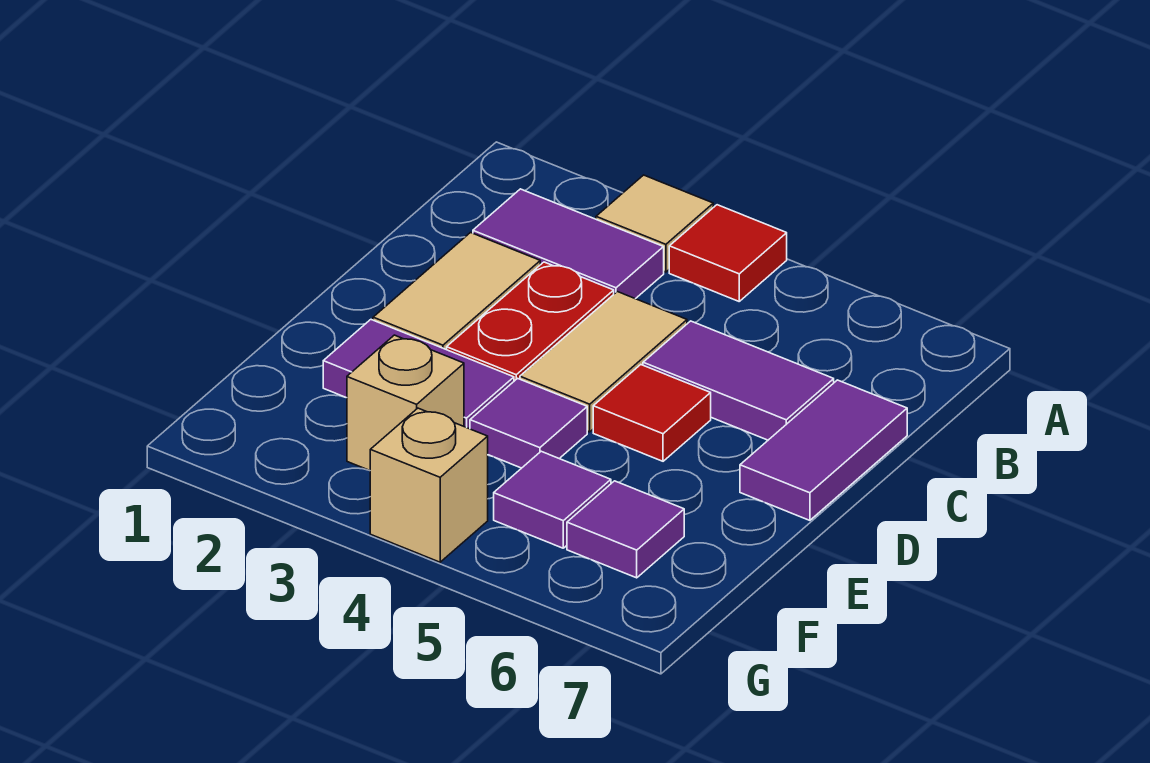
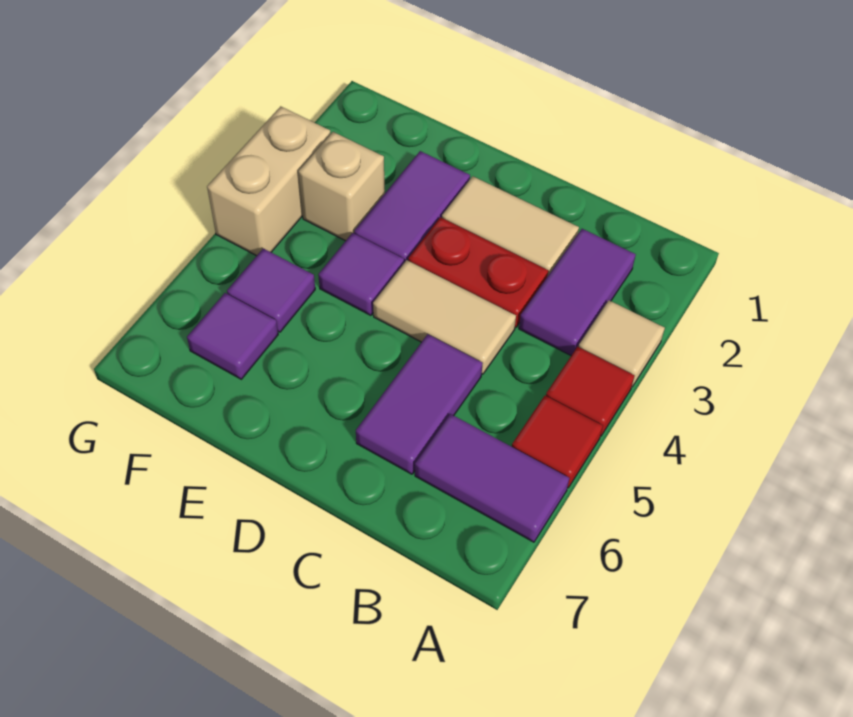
purple 1x2 tile [740,380,907,520] -> purple 1x2 tile moved to [415,414,569,542]
red 1x1 tile [593,365,711,461] -> red 1x1 tile moved to [512,396,603,488]
tan 1x1 brick [370,408,488,562] -> tan 1x2 brick [207,106,331,256]

